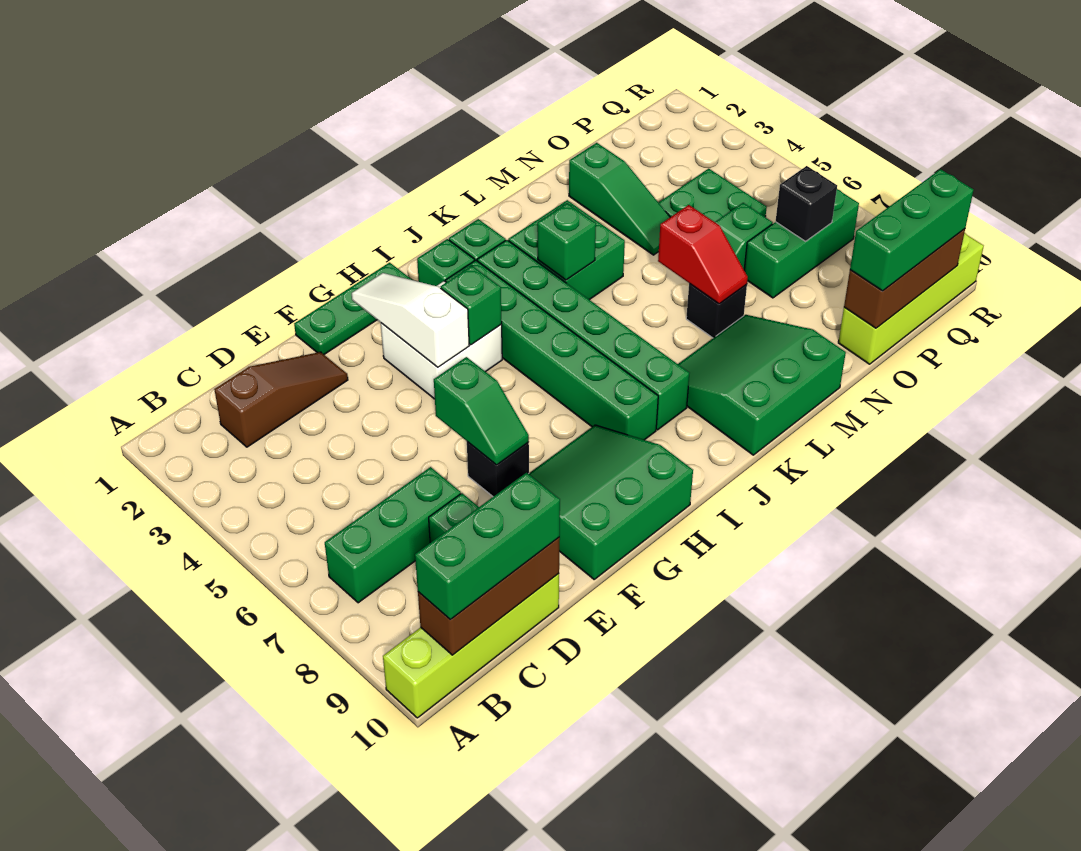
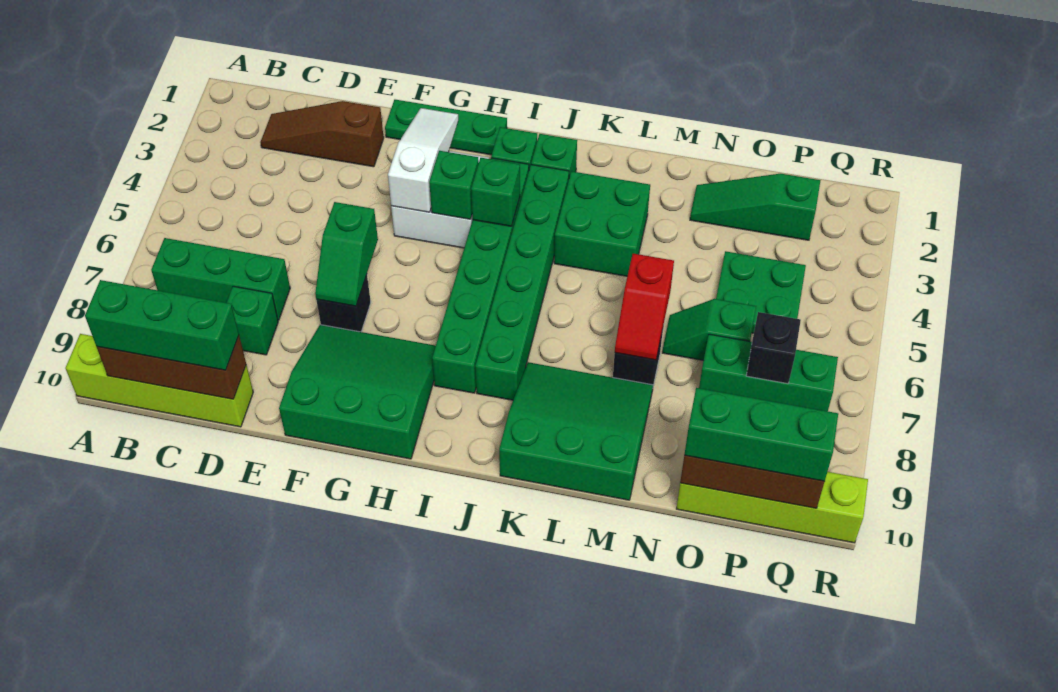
brown 1x3 slope [214,352,348,447] -> brown 1x3 slope turned to [260,101,384,167]
green 1x1 brick [537,203,596,280] -> green 1x1 brick moved to [471,158,520,226]
green 1x3 slope [569,143,670,255] -> green 1x3 slope turned to [690,174,821,240]

